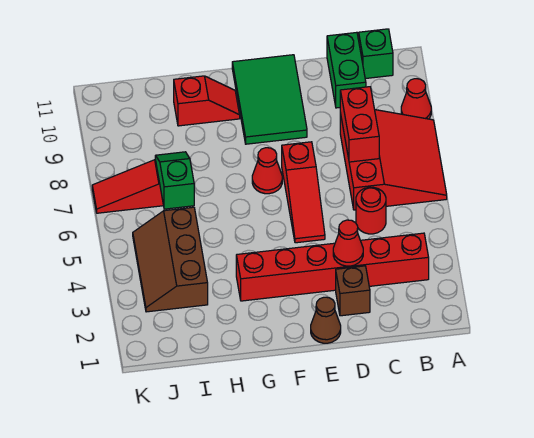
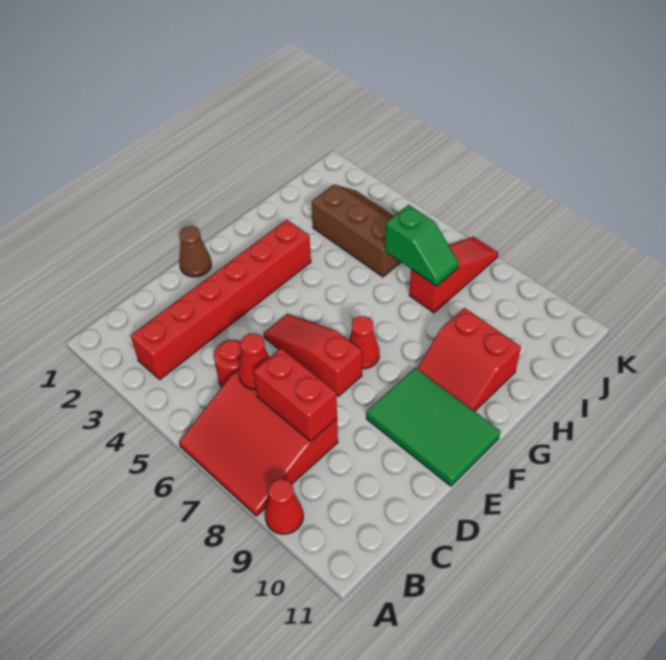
green 1x1 brick [359,29,393,79] -> none
green 1x2 brick [327,32,366,108] -> none
brown 1x1 brick [336,266,370,316] -> none
red 1x1 cone [333,220,363,266] -> red 1x1 cone moved to [238,333,269,389]
red 1x2 slope [174,76,240,126] -> red 2x2 slope [417,308,521,412]

